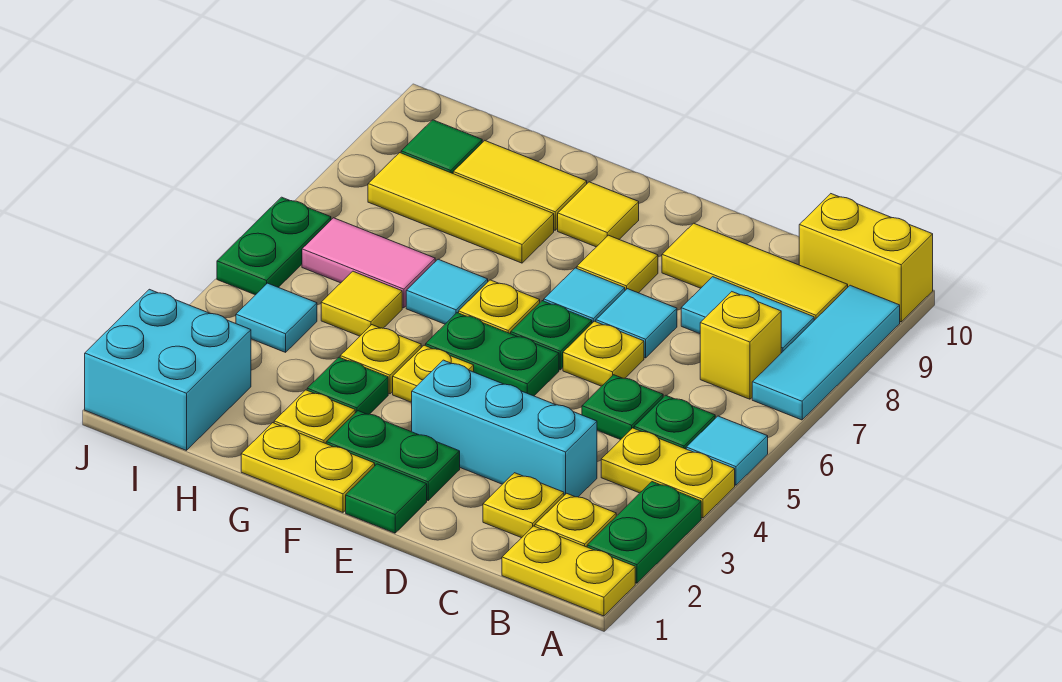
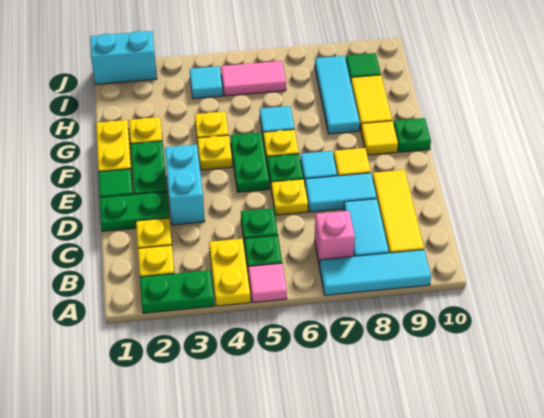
yellow 1x2 plate [502,526,635,616] -> none
cyan 1x1 tile [686,416,768,485] -> pink 1x1 tile [248,263,287,302]
yellow 1x2 brick [799,194,933,322] -> none
yellow 1x1 brick [700,292,781,399] -> pink 1x1 brick [315,211,355,266]
cyan 1x3 brick [412,360,597,497] -> cyan 1x2 brick [165,145,205,225]
cyan 1x1 tile [596,289,677,358] -> cyan 1x2 tile [305,173,377,212]
green 1x1 plate [307,357,388,414] -> green 1x1 plate moved to [394,118,431,152]
yellow 1x3 tile [368,153,554,263] -> cyan 1x3 tile [315,56,360,134]
yellow 1x1 tile [321,271,402,336] -> none
pink 1x2 tile [302,218,435,308] -> pink 1x2 tile turned to [221,61,286,96]
cyan 2x2 brick [85,289,251,450] -> cyan 1x2 brick [90,31,157,84]
green 1x2 plate [217,197,331,295] -> green 1x2 plate moved to [100,191,169,231]

